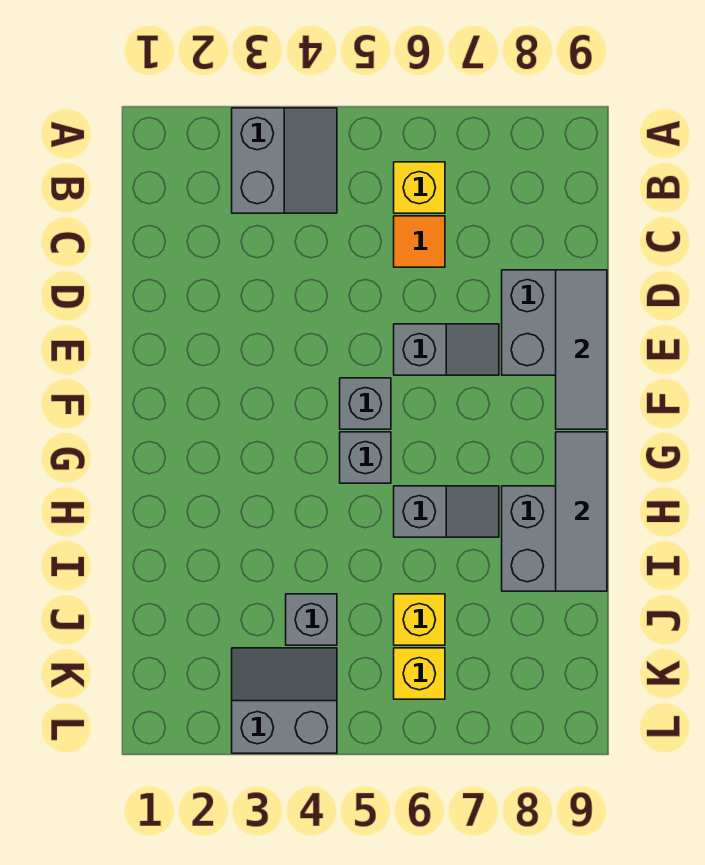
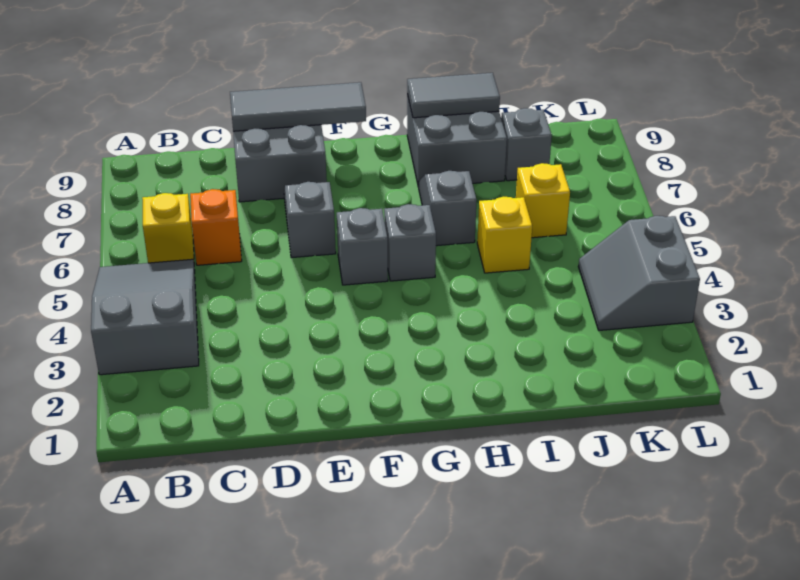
grey 2x2 slope [232,108,337,213] -> grey 2x3 slope [91,259,199,375]
orange 1x1 tile [394,216,445,267] -> orange 1x1 brick [190,189,242,265]
grey 1x3 tile [556,432,607,591] -> grey 1x2 tile [407,73,500,118]
grey 1x1 brick [286,594,337,645] -> grey 1x1 brick moved to [501,108,552,181]
yellow 1x1 brick [394,648,445,699] -> yellow 1x1 brick moved to [477,197,532,273]

